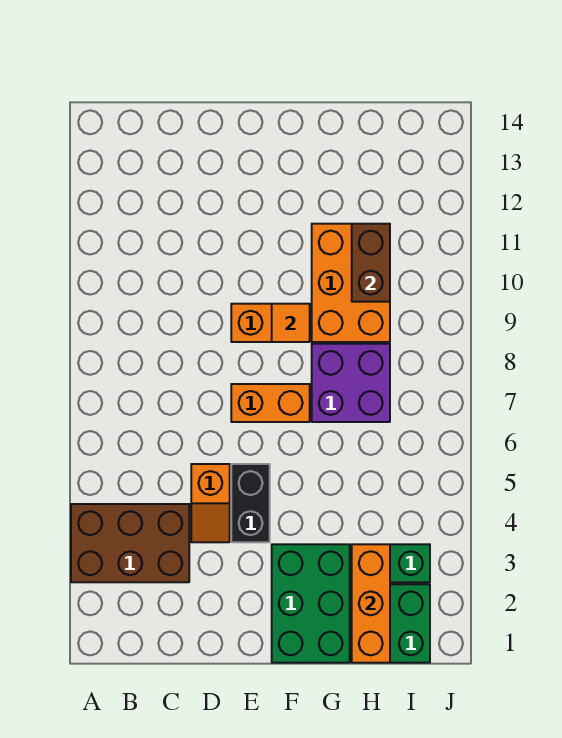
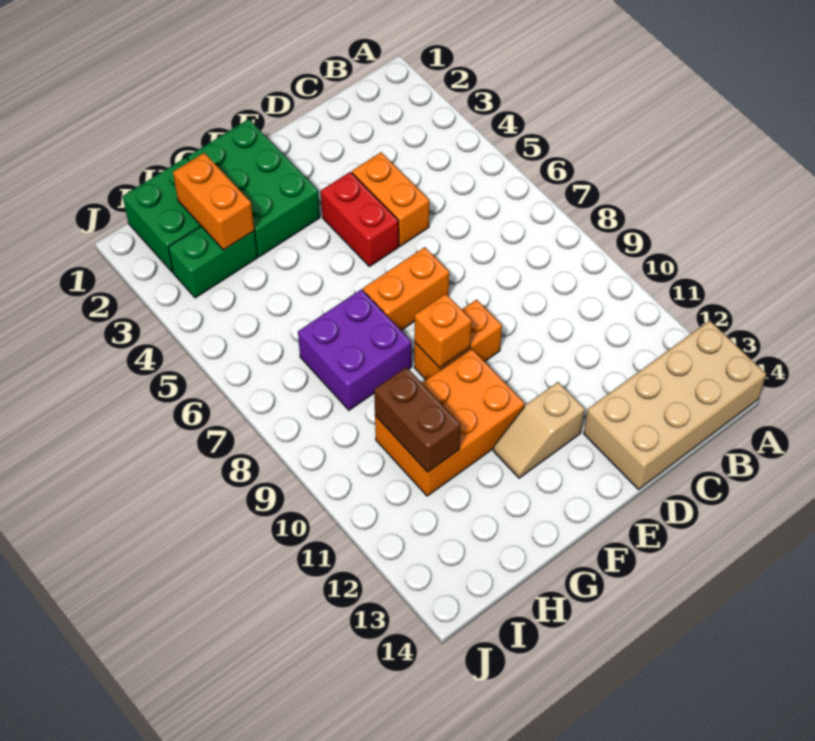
brown 2x3 brick [71,504,189,582] -> none
none -> tan 2x4 brick [584,320,766,489]
orange 1x2 slope [191,464,230,542] -> orange 1x2 brick [352,152,429,246]
black 1x2 brick [231,464,270,542] -> red 1x2 brick [321,172,399,266]
none -> tan 1x2 slope [493,382,585,478]
orange 1x1 tile [272,304,310,342] -> orange 1x1 brick [414,294,472,368]
orange 2x3 brick [312,224,390,342] -> orange 2x3 brick turned to [375,349,525,496]
orange 1x3 brick [352,544,390,663] -> orange 1x2 brick [173,153,254,250]

